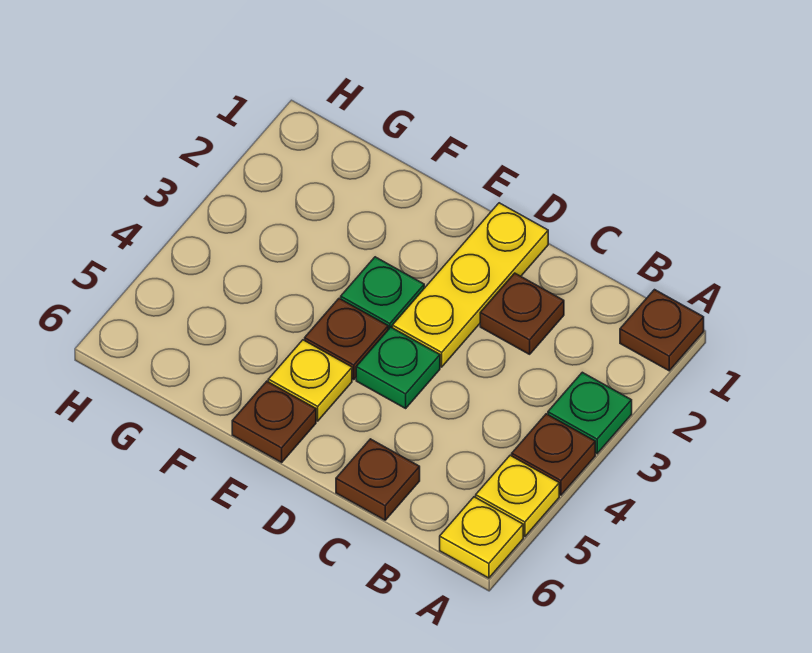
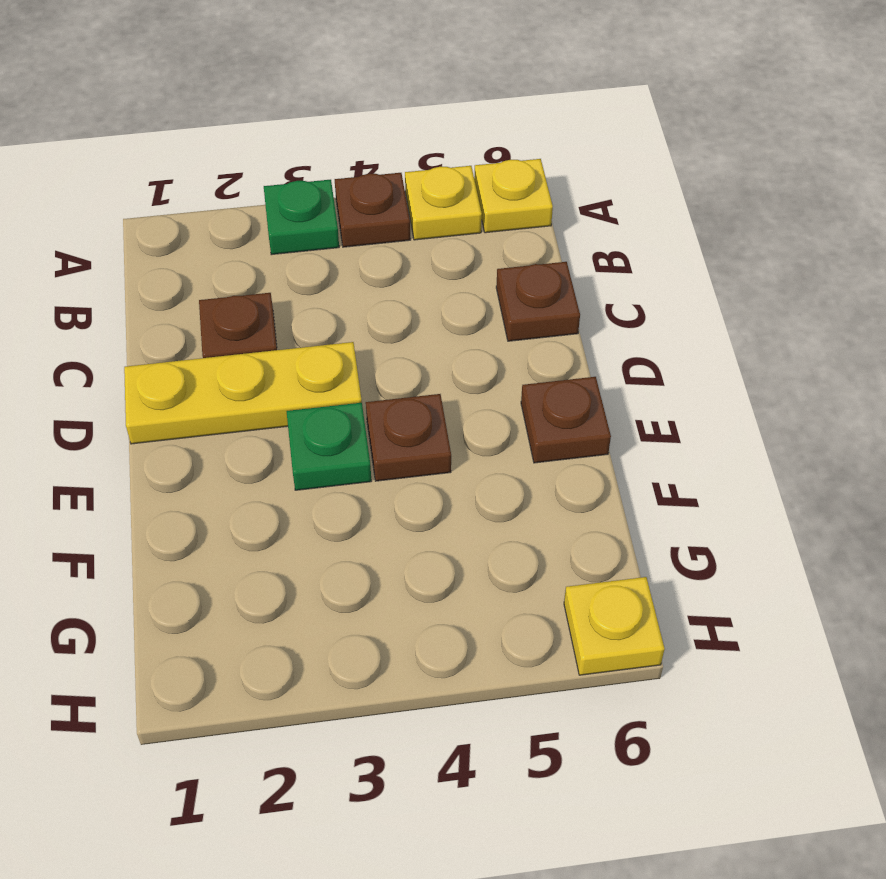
brown 1x1 plate [620,290,704,371] -> none
green 1x1 plate [356,327,440,408] -> none
yellow 1x1 plate [268,340,352,421] -> yellow 1x1 plate moved to [564,577,665,675]

